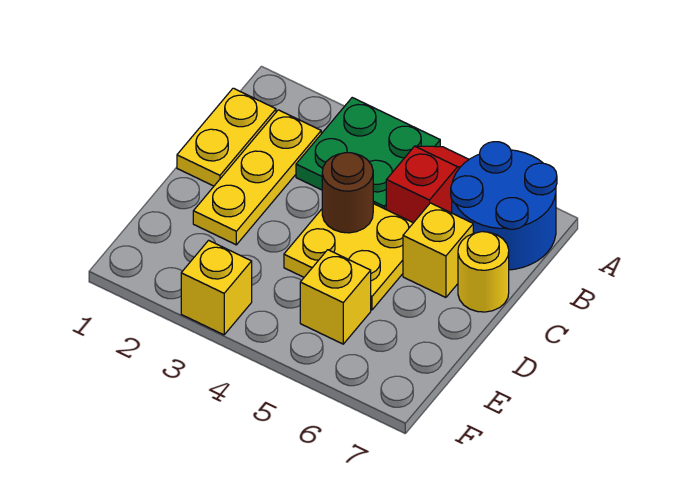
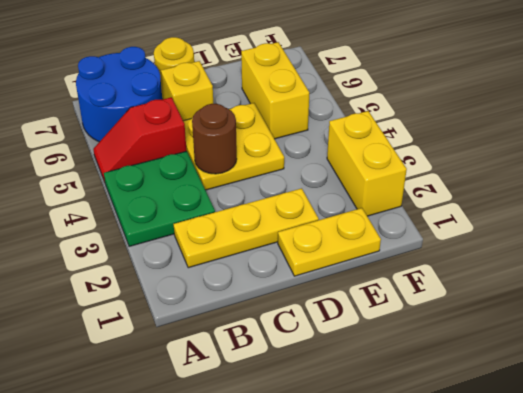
yellow 1x2 plate [177,88,276,186] -> yellow 1x2 plate moved to [278,208,381,276]
yellow 1x1 brick [300,250,371,344] -> yellow 1x2 brick [241,42,309,139]
yellow 1x1 brick [181,240,252,335] -> yellow 1x2 brick [327,111,407,216]

